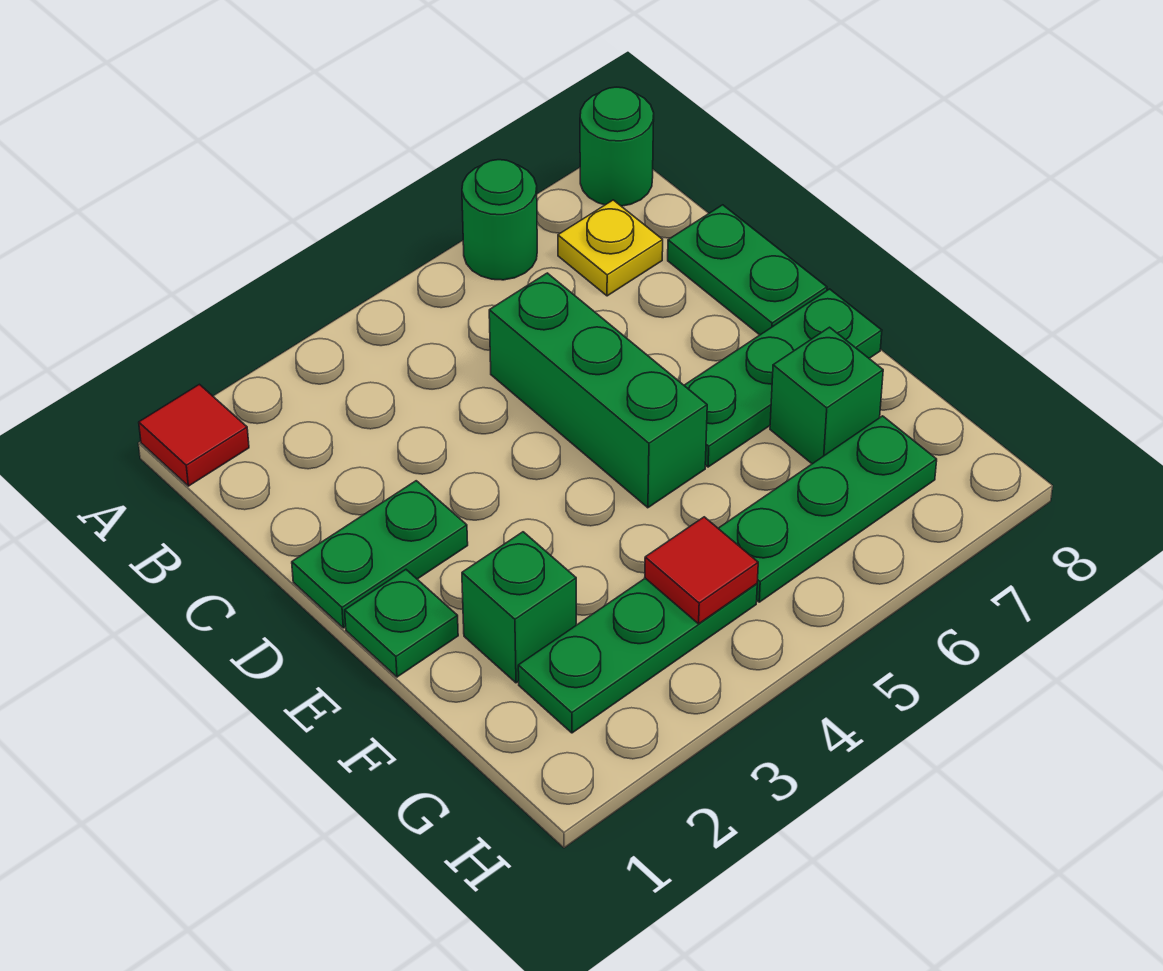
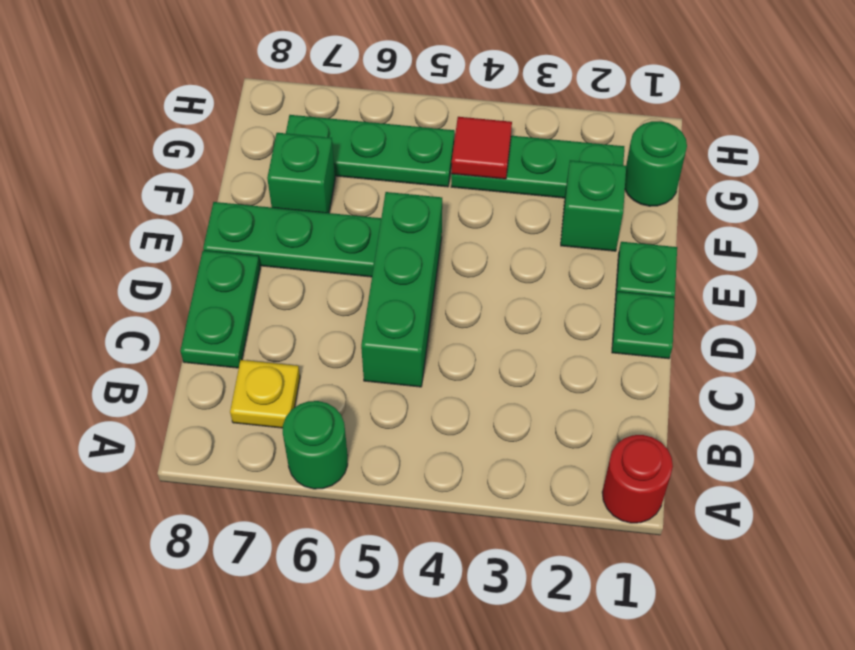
red 1x1 tile [139,384,249,486] -> red 1x1 round brick [602,435,673,523]
green 1x1 round brick [580,87,654,206] -> green 1x1 round brick moved to [625,121,687,206]
green 1x2 plate [292,481,468,628] -> green 1x1 plate [612,292,675,359]

